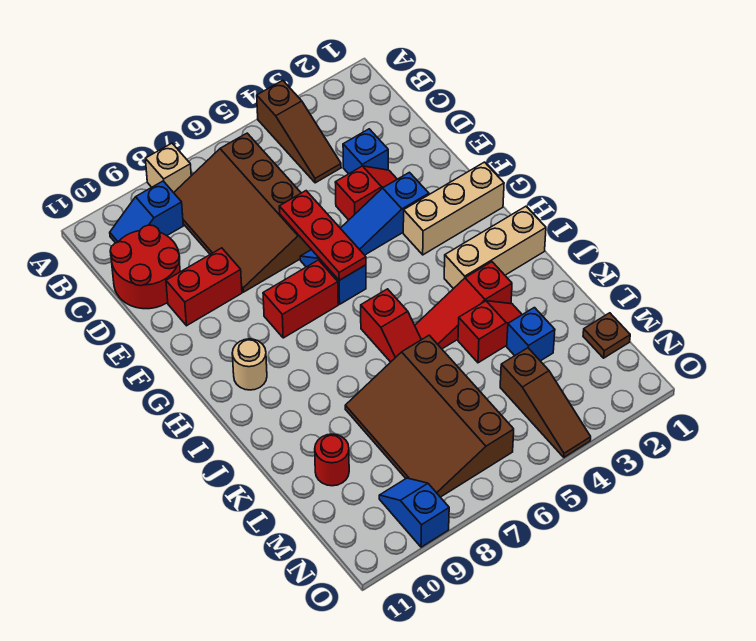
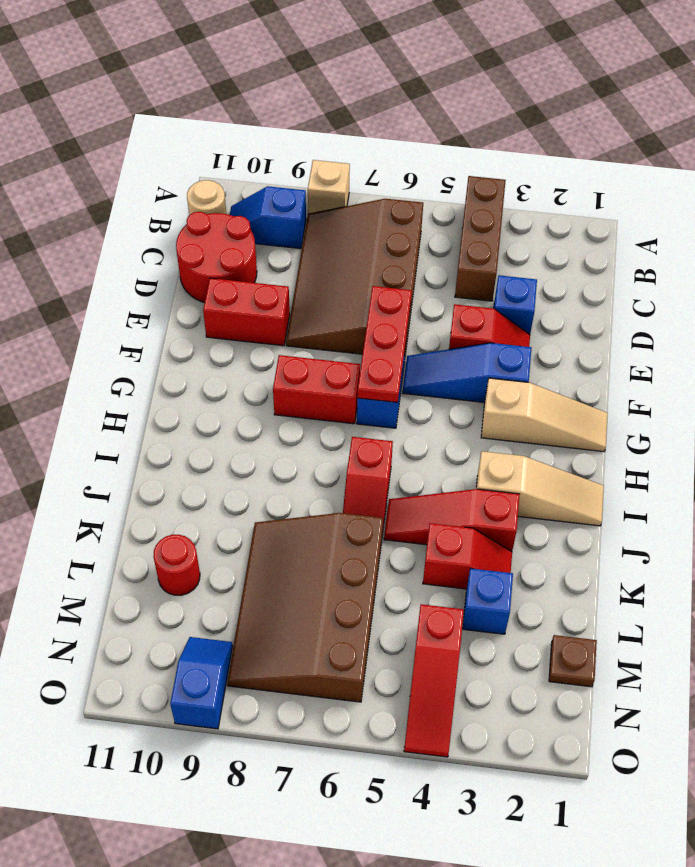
brown 1x3 slope [257,80,341,183] -> brown 1x3 brick [455,176,506,301]
tan 1x3 brick [403,162,504,255] -> tan 1x3 slope [481,378,608,452]
tan 1x1 round brick [232,339,267,390] -> tan 1x1 round brick moved to [187,180,226,215]
tan 1x3 brick [444,206,546,289] -> tan 1x3 slope [476,451,604,526]
brown 1x3 slope [500,348,591,457] -> red 1x3 slope [404,604,464,757]

